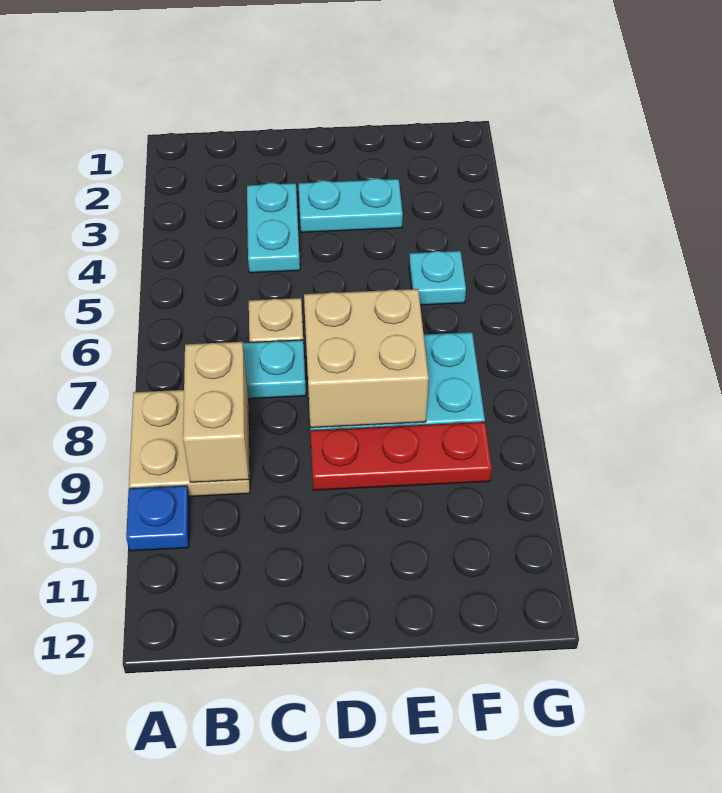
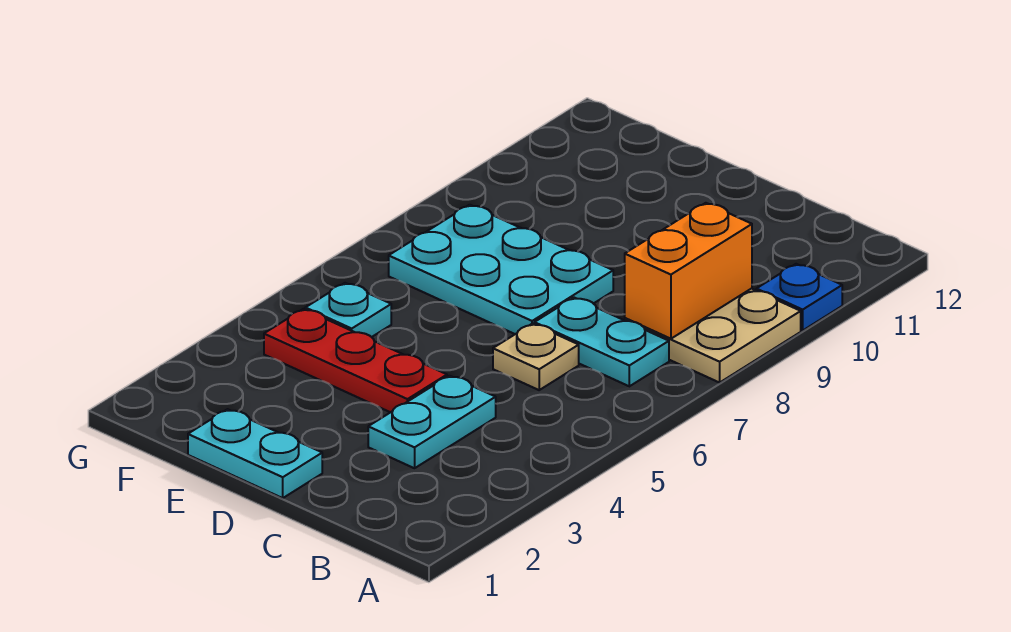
tan 1x2 brick [183,342,249,482] -> orange 1x2 brick [625,203,752,339]
cyan 1x2 plate [298,178,403,232] -> cyan 1x2 plate moved to [188,409,322,498]
tan 2x2 brick [304,289,429,428] -> none
red 1x3 plate [310,422,492,490] -> red 1x3 plate moved to [264,309,447,412]

